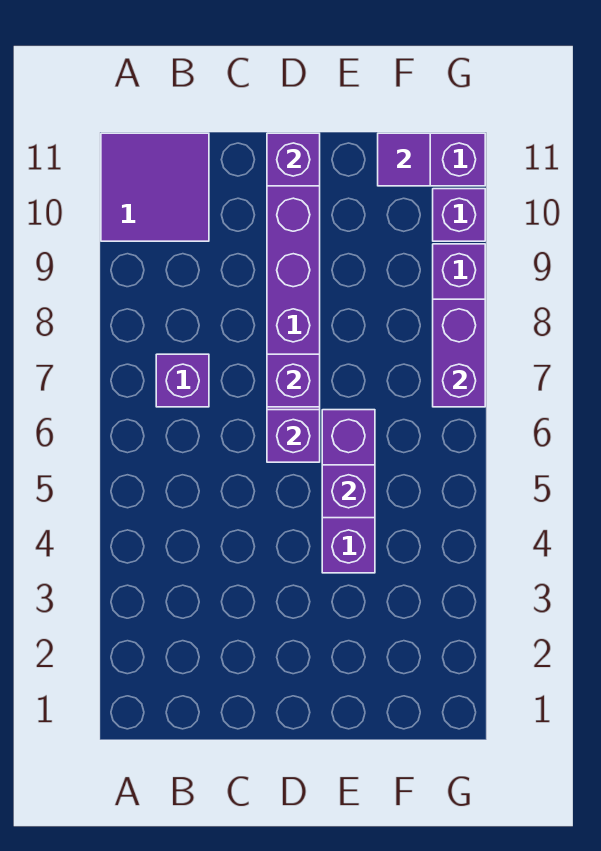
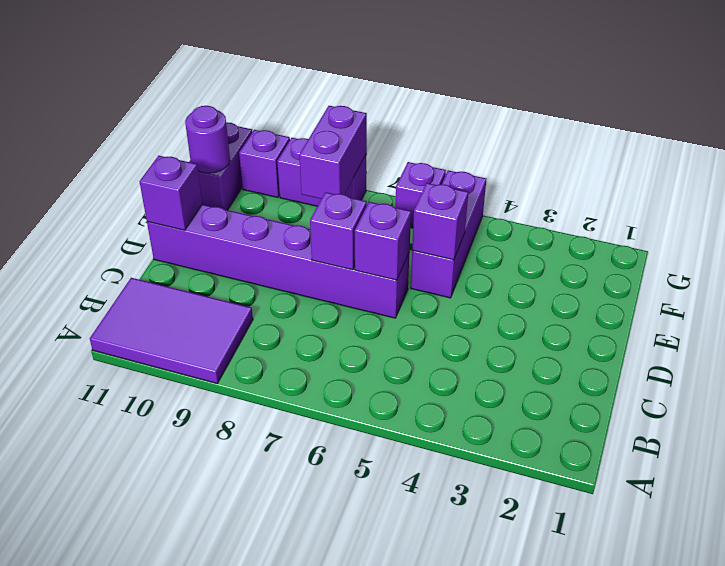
purple 2x2 tile [101,133,209,241] -> purple 2x3 tile [90,278,253,383]
purple 1x1 brick [156,354,209,407] -> purple 1x1 brick moved to [395,162,446,228]
purple 1x3 brick [322,410,375,573] -> purple 1x3 brick turned to [411,170,486,298]
purple 1x1 tile [378,133,430,186] -> purple 1x1 round brick [185,106,230,173]
purple 1x2 brick [433,299,485,407] -> purple 1x2 brick turned to [299,106,367,199]

